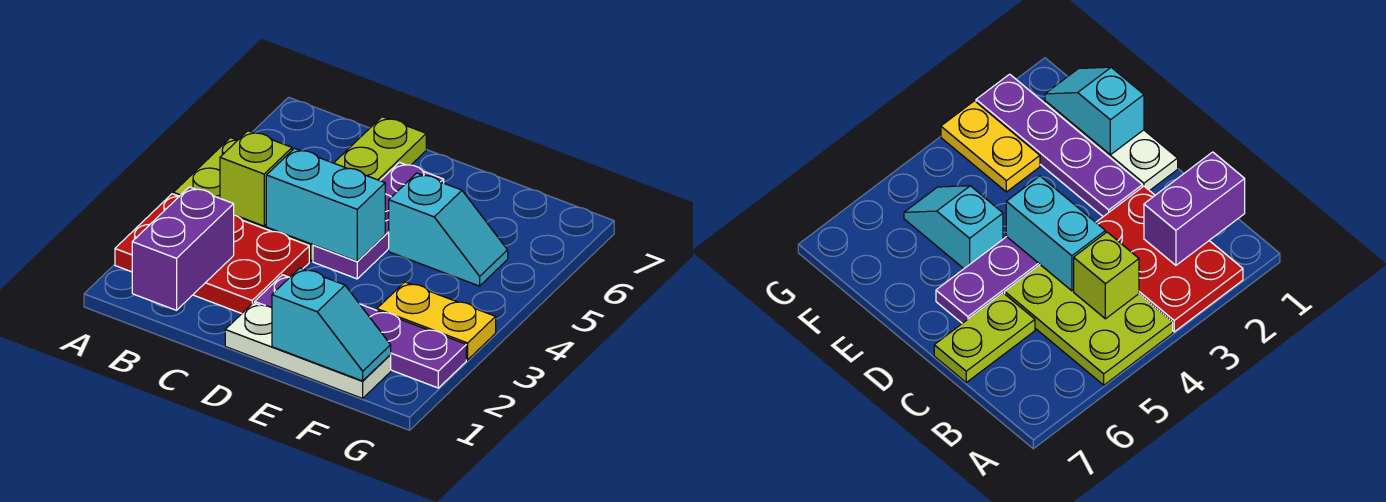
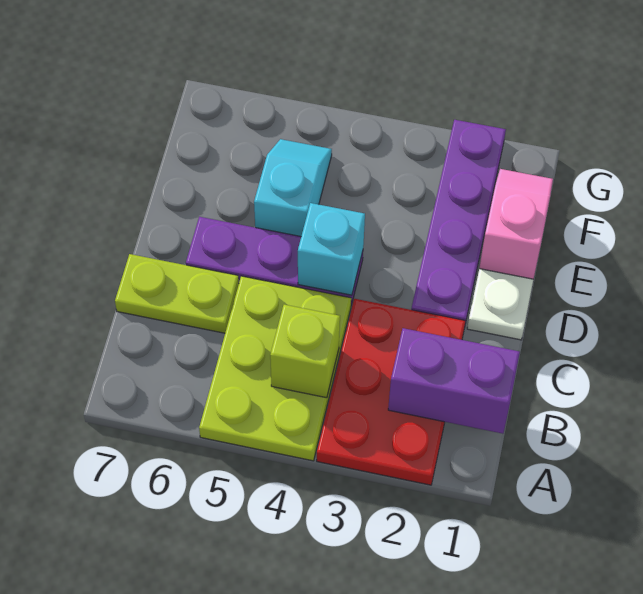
cyan 1x2 brick [266,148,385,261] -> cyan 1x1 brick [298,203,365,295]
cyan 1x2 slope [272,268,391,381] -> pink 1x2 slope [479,169,553,279]
yellow 1x2 plate [377,282,496,360] -> none

